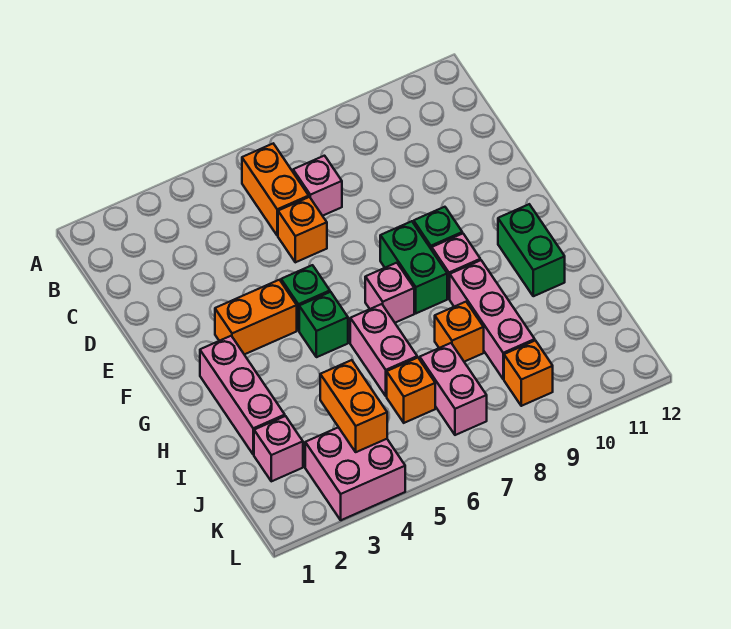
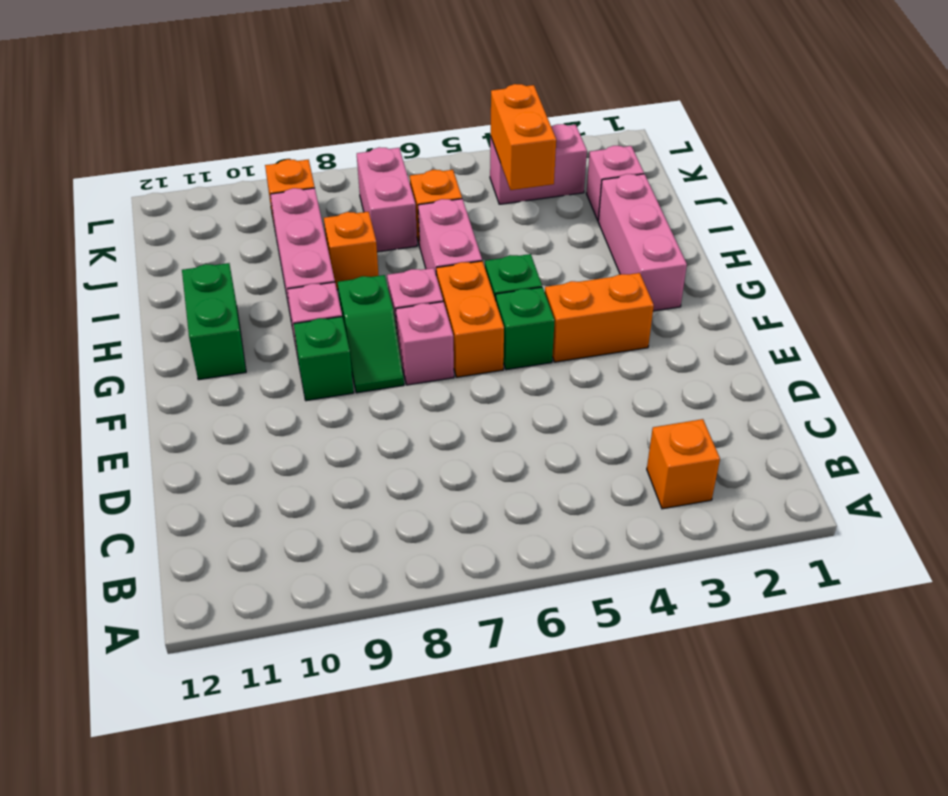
orange 1x2 brick [242,144,309,236] -> orange 1x2 brick moved to [436,261,504,377]
pink 1x1 brick [293,156,342,216] -> pink 1x1 brick moved to [396,302,454,385]
orange 1x1 brick [278,197,327,262] -> orange 1x1 brick moved to [647,419,720,509]
green 1x2 brick [380,221,447,313] -> green 1x2 slope [338,275,404,393]
pink 2x2 brick [305,427,405,520] -> pink 1x2 brick [490,124,587,204]

